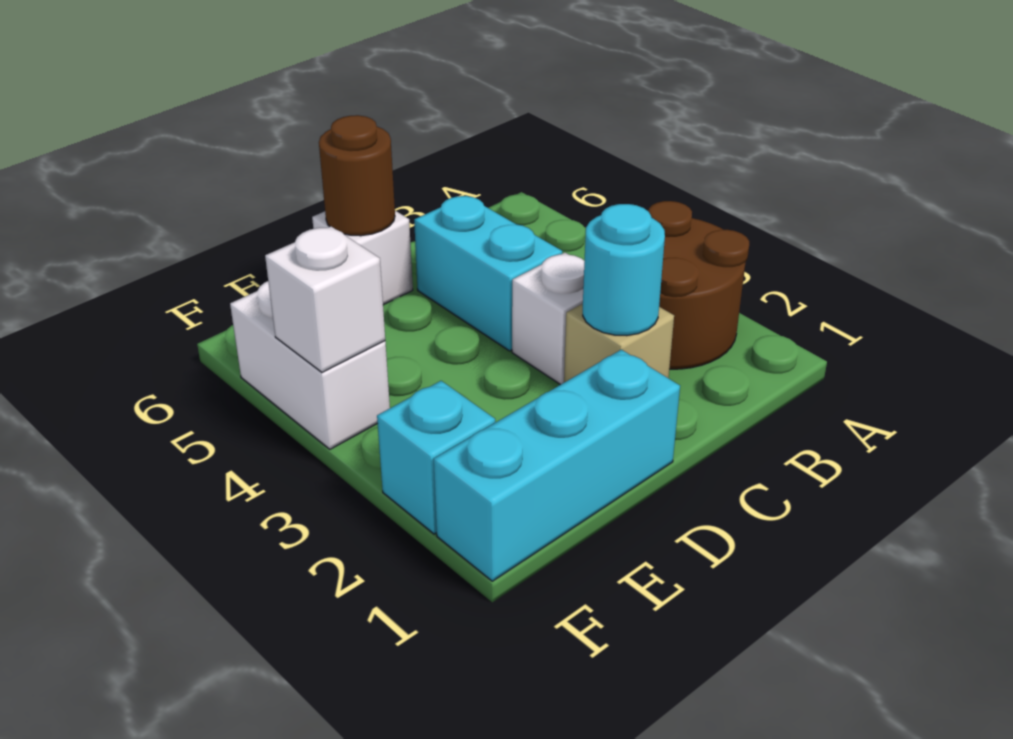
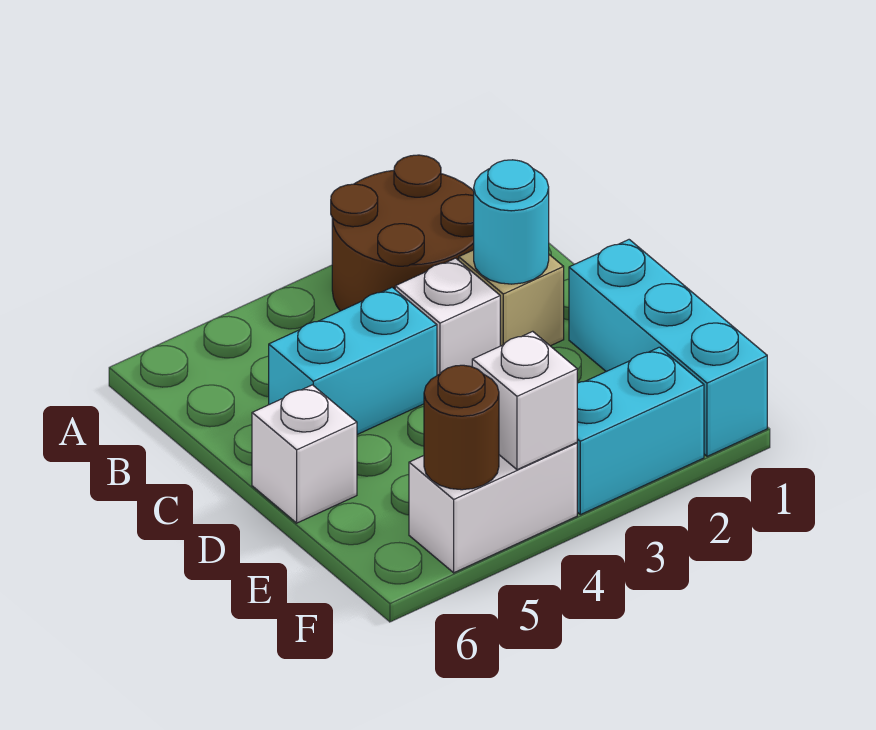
brown 1x1 round brick [319,115,395,236] -> brown 1x1 round brick moved to [424,365,499,490]
cyan 1x1 brick [377,381,495,534] -> cyan 1x2 brick [577,347,704,515]

